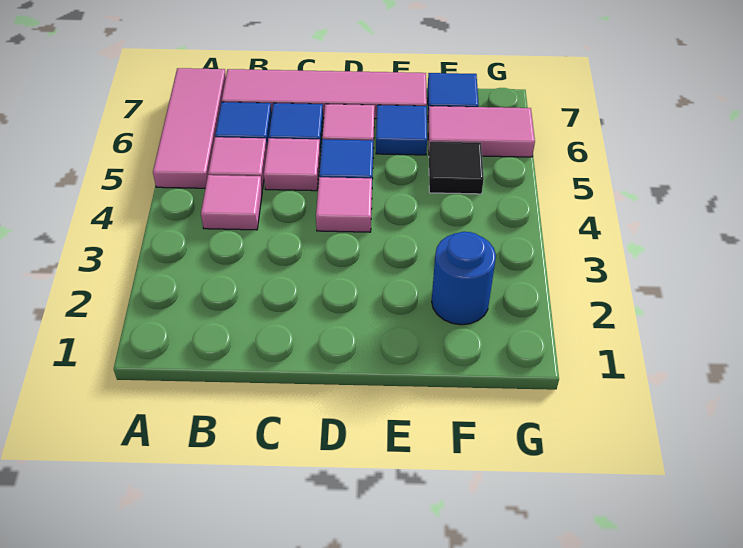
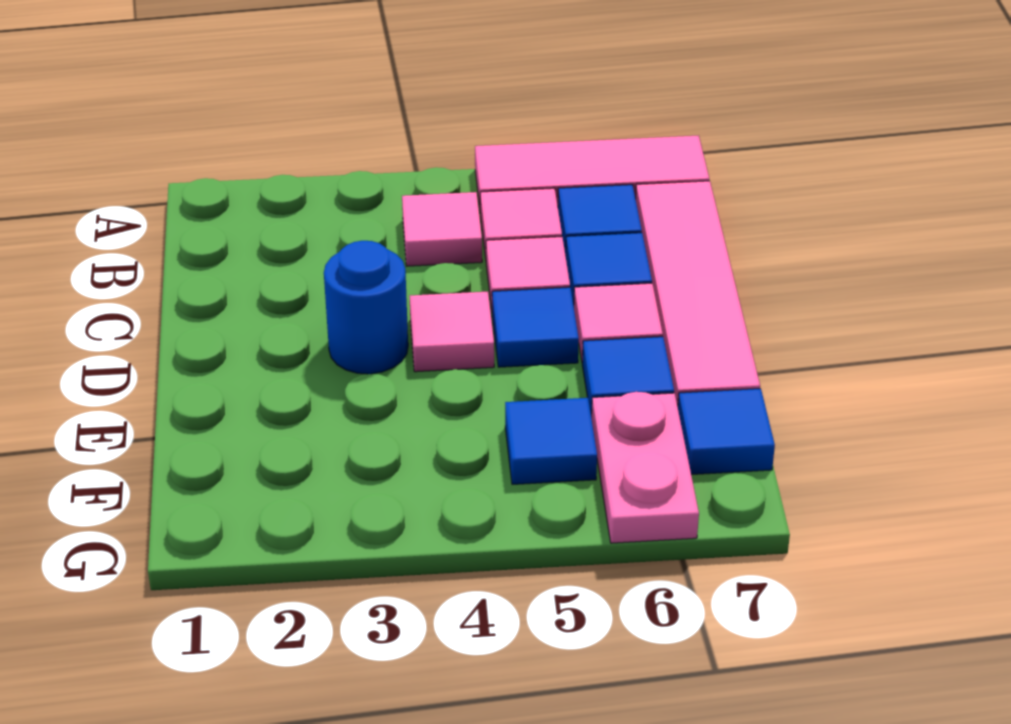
blue 1x1 round brick [432,232,496,325] -> blue 1x1 round brick moved to [324,241,408,374]
black 1x1 tile [429,142,484,194] -> blue 1x1 tile [505,398,597,484]
pink 1x2 tile [428,106,535,157] -> pink 1x2 plate [592,392,699,543]

